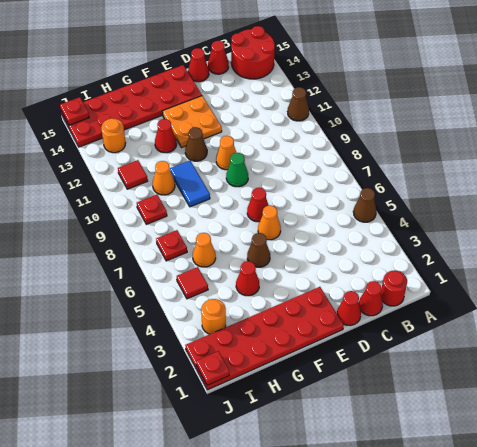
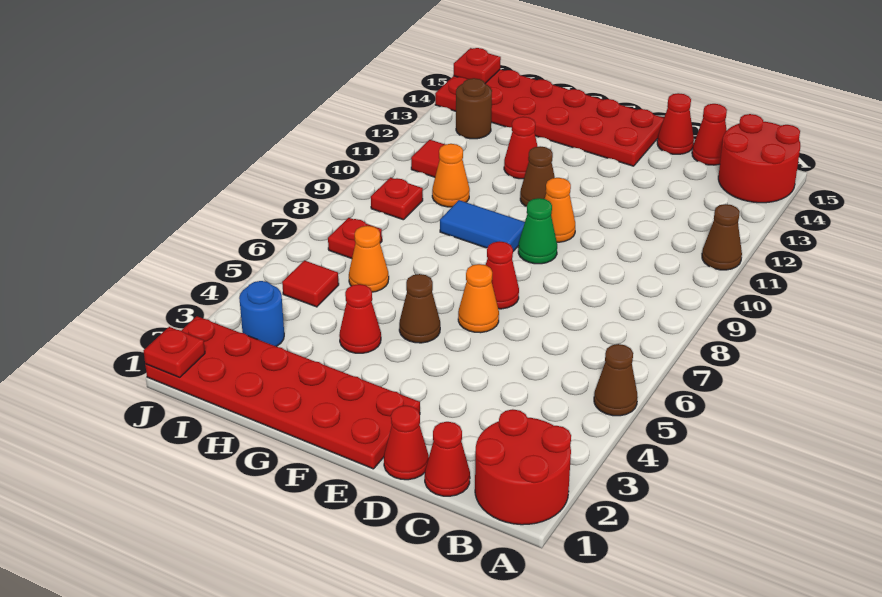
red 1x1 round brick [381,271,407,306] -> red 2x2 round brick [475,409,571,525]
orange 2x2 plate [162,96,222,148] -> none
blue 1x2 tile [170,161,210,207] -> blue 1x2 tile turned to [440,200,525,251]
orange 1x1 round brick [201,299,226,334] -> blue 1x1 round brick [239,281,284,347]
orange 1x1 round brick [101,118,126,153] -> brown 1x1 round brick [456,78,492,139]

